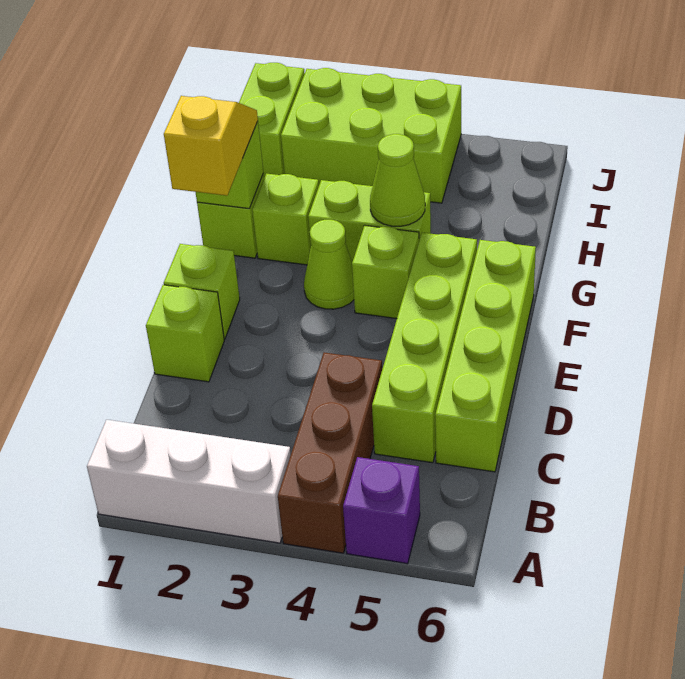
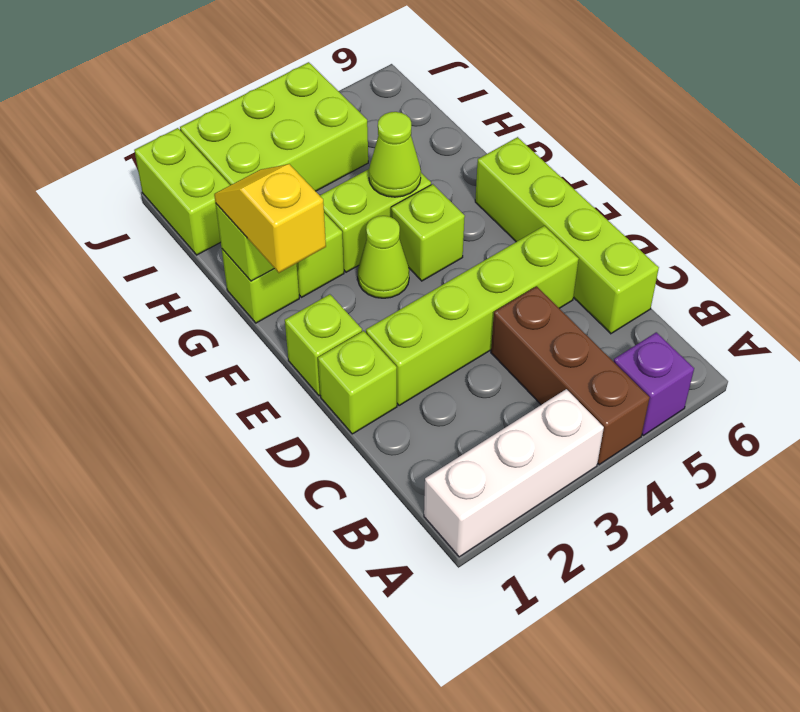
lime 1x4 brick [372,233,477,463] -> lime 1x4 brick turned to [366,226,579,406]

